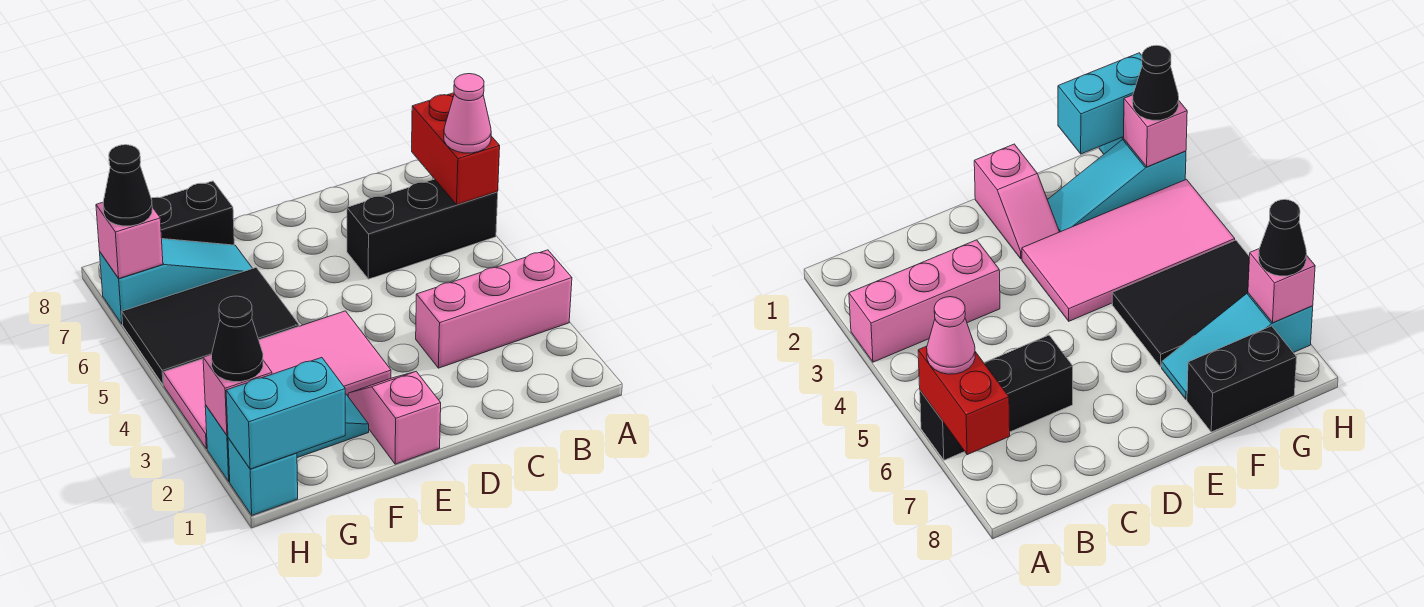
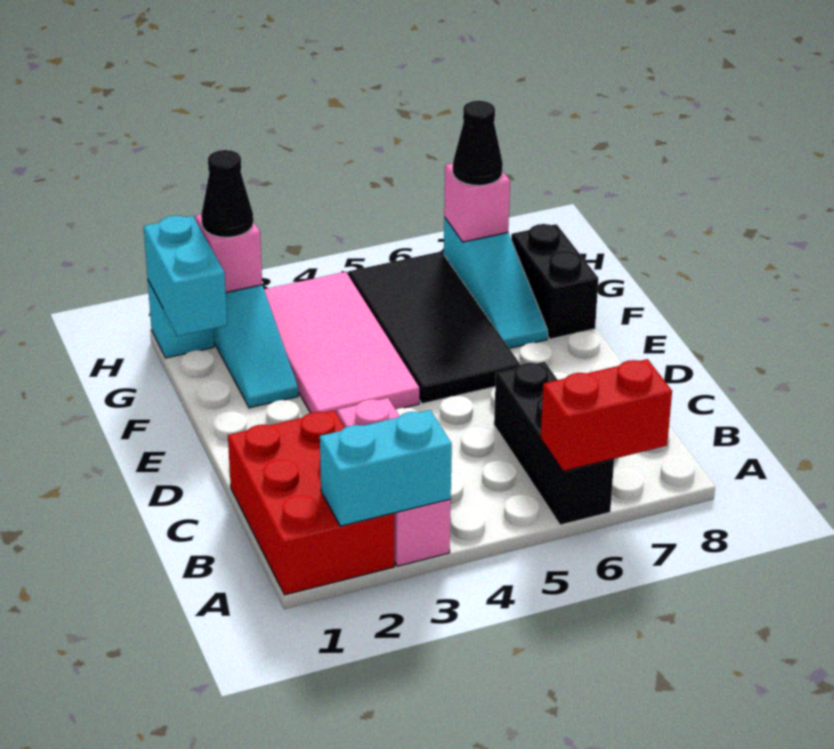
none -> red 2x3 brick [228,410,394,595]
none -> cyan 1x2 brick [320,410,452,526]
pink 1x1 cone [444,74,491,153] -> none
pink 1x2 slope [348,372,441,464] -> none
black 2x3 tile [122,268,299,385] -> black 2x4 tile [348,251,520,404]

